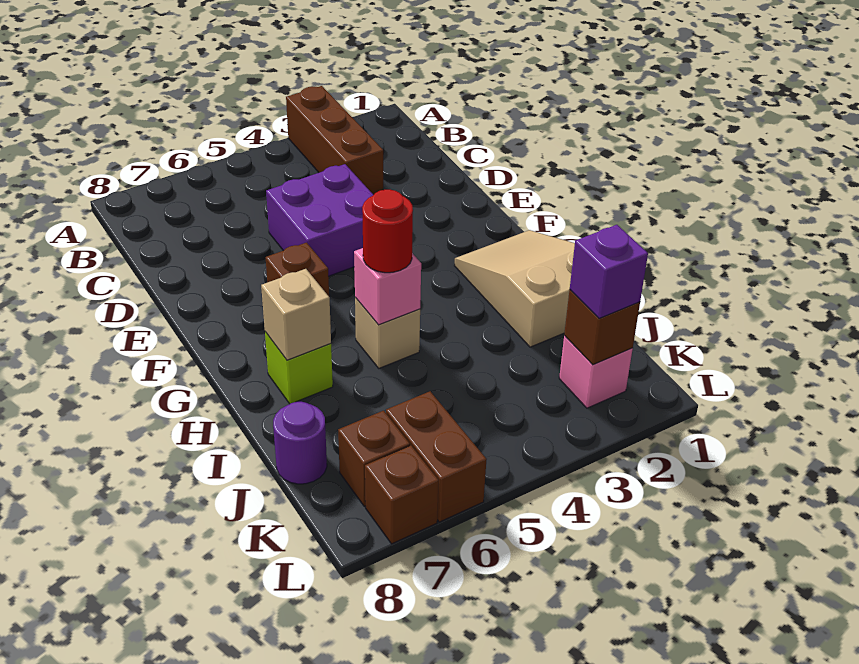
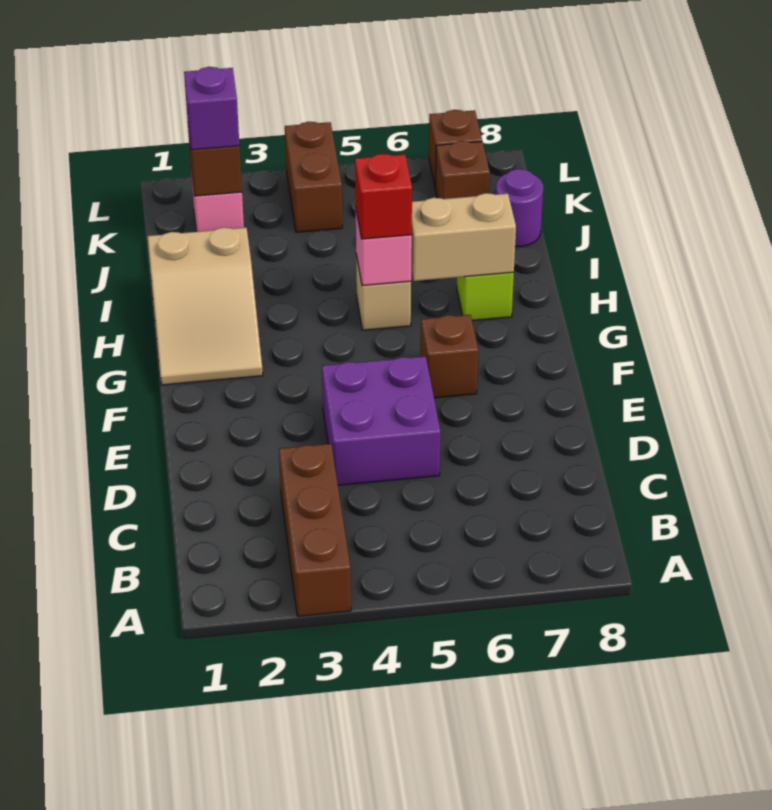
red 1x1 round brick [362,190,413,273] -> red 1x1 brick [355,154,412,239]
tan 1x1 brick [261,269,331,360] -> tan 1x2 brick [411,193,516,281]
brown 1x2 brick [386,391,487,522] -> brown 1x2 brick moved to [285,122,342,232]

